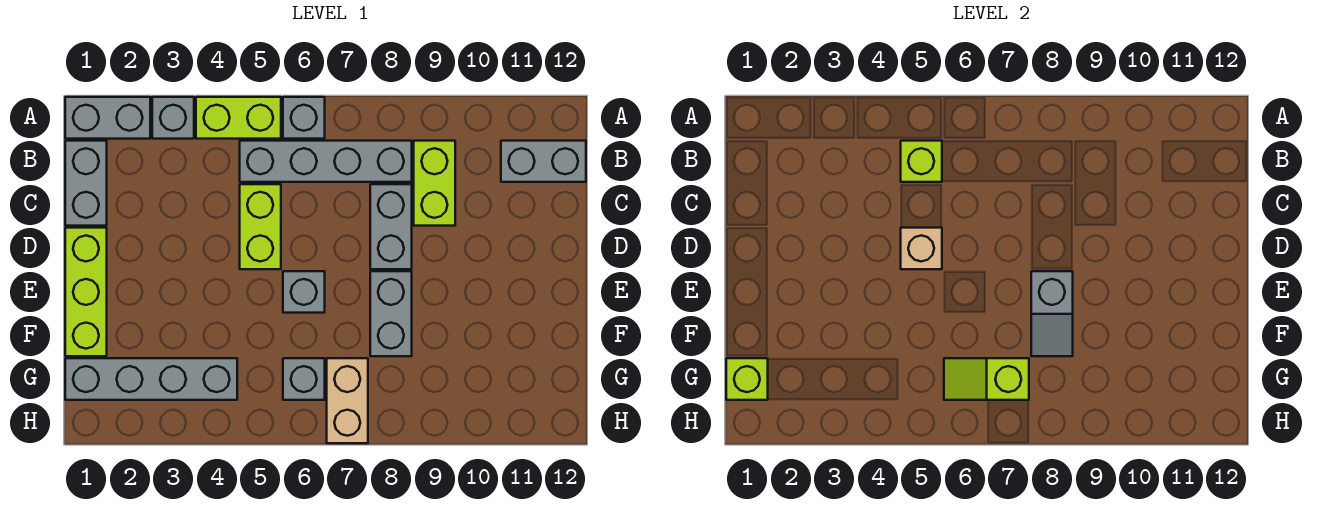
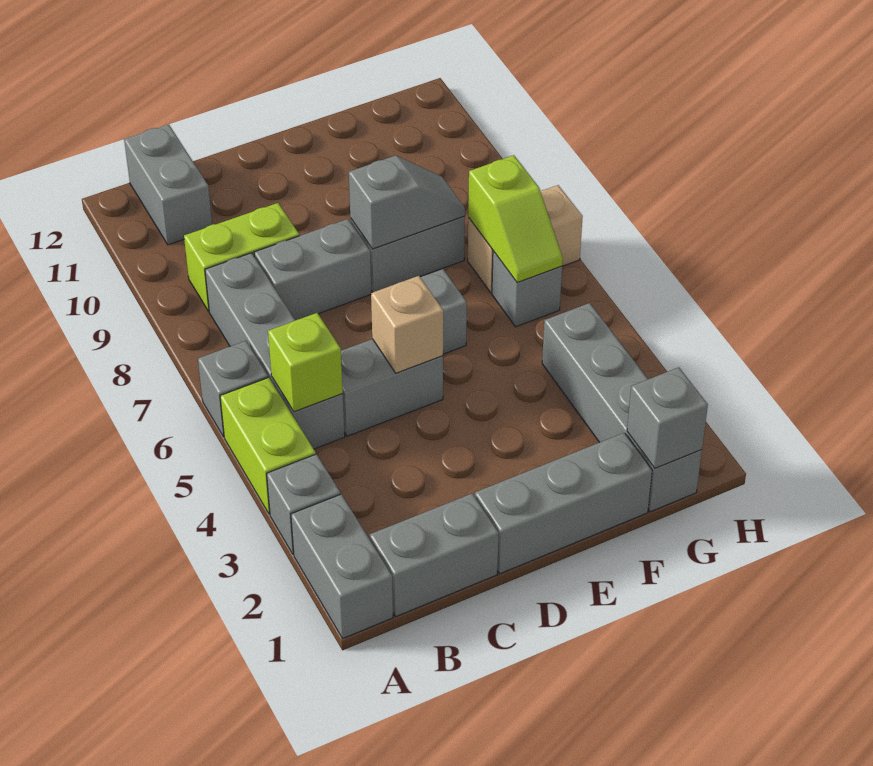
lime 1x2 brick [240,184,281,269] -> grey 1x2 brick [341,339,443,436]
lime 1x3 brick [65,228,107,356] -> grey 1x3 brick [475,433,652,574]
lime 1x1 brick [726,358,768,400] -> grey 1x1 brick [627,367,708,468]

